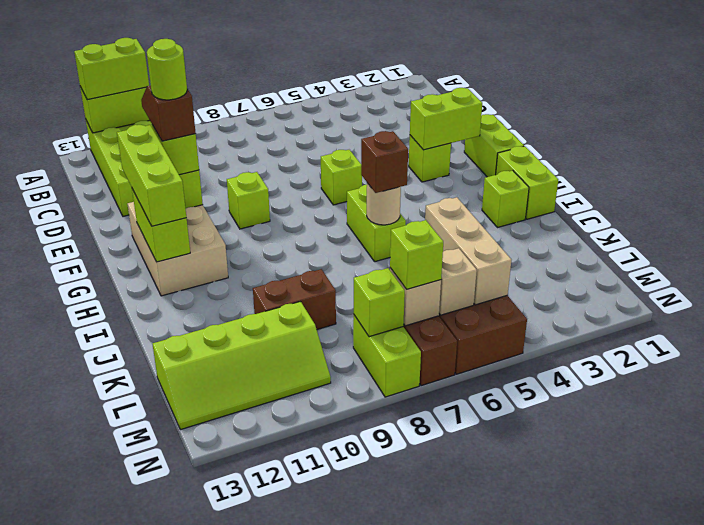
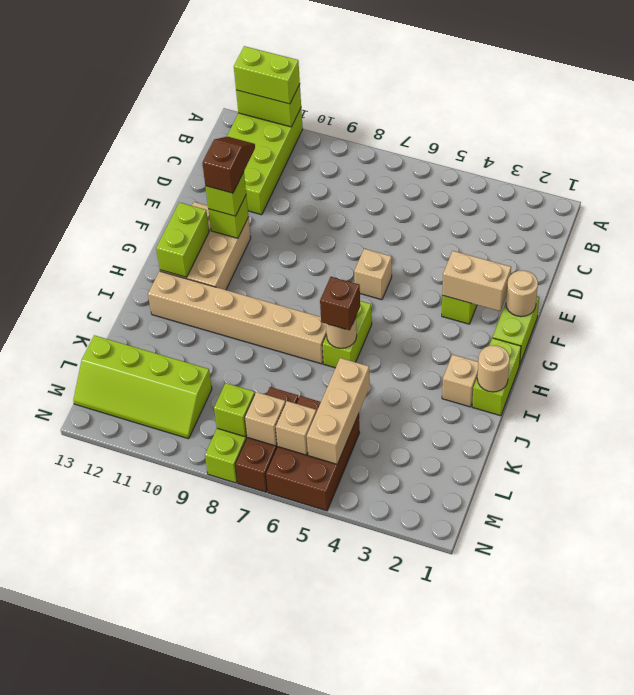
none -> tan 1x1 round brick [506,270,538,317]
lime 1x2 brick [410,88,482,150] -> tan 1x2 brick [442,251,511,311]
lime 1x1 brick [321,150,362,205] -> tan 1x1 brick [354,249,392,300]
lime 1x1 brick [227,172,270,229] -> none
lime 1x1 round brick [147,39,187,100] -> none
lime 1x3 brick [117,125,186,226] -> none
none -> tan 1x1 round brick [477,345,510,392]
lime 1x1 brick [482,170,529,228] -> tan 1x1 brick [442,355,478,407]
none -> tan 1x6 brick [148,271,327,364]
brown 1x2 brick [253,269,336,330] -> none
lime 1x1 brick [390,220,443,289] -> none

